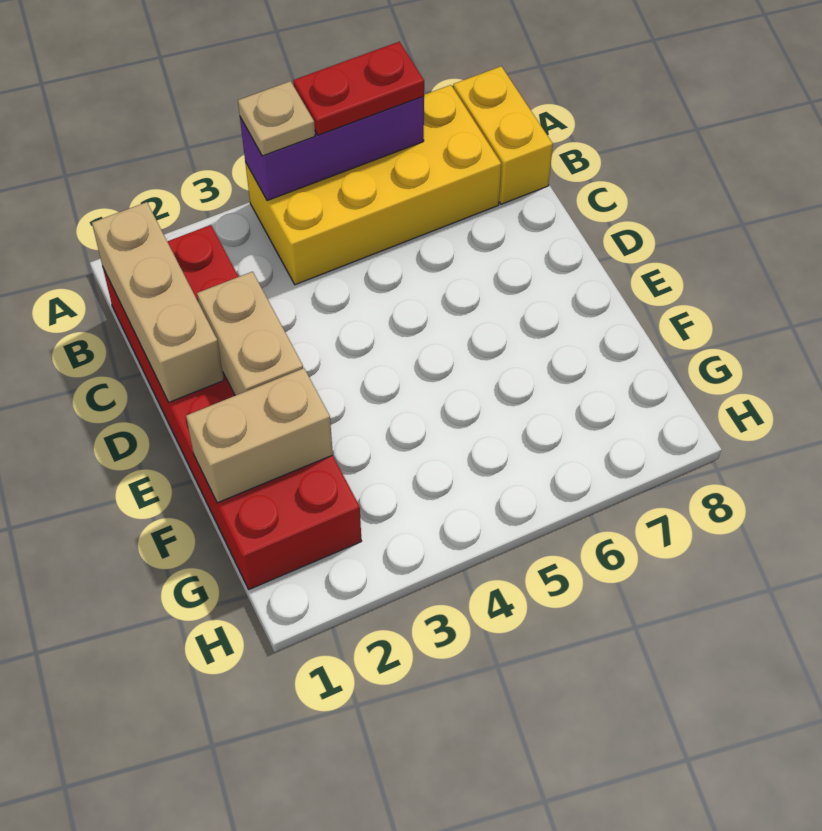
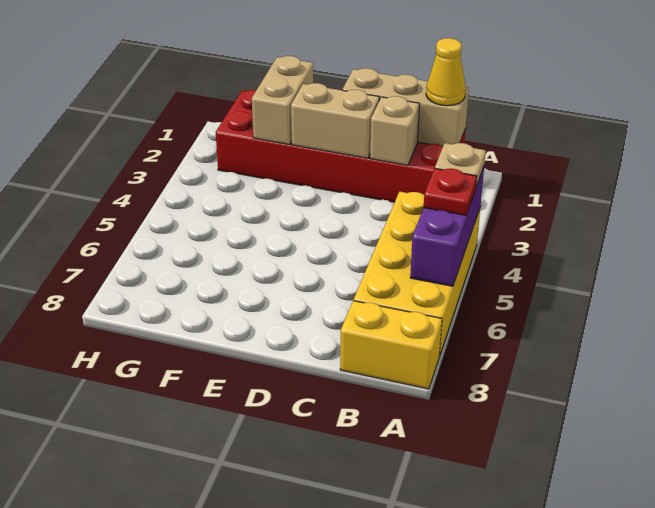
red 1x2 plate [293,42,424,135] -> red 1x1 plate [424,169,477,215]
none -> yellow 1x1 cone [426,38,466,106]
none -> tan 1x1 brick [370,96,420,165]

